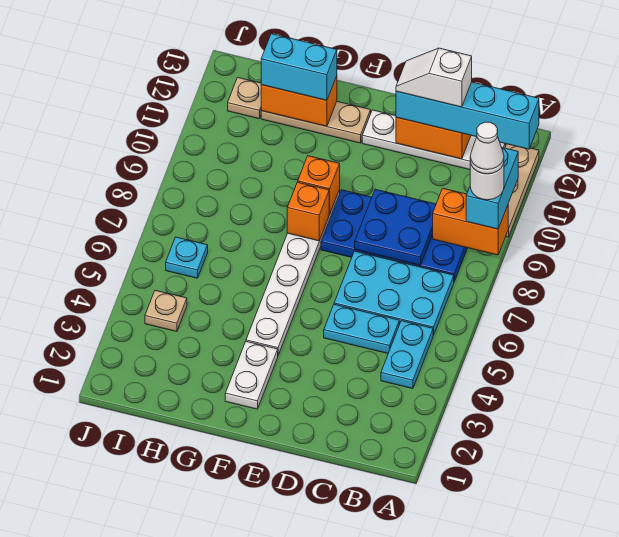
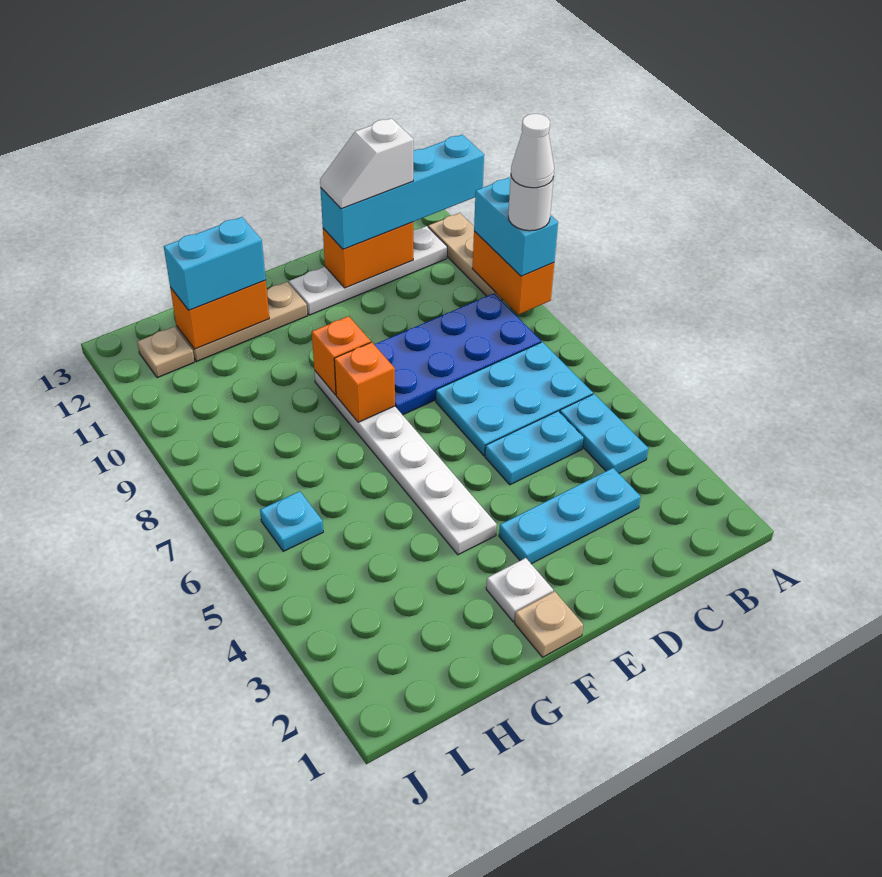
orange 1x2 brick [433,188,508,255] -> orange 1x2 brick turned to [472,231,554,315]
none -> cyan 1x3 plate [499,468,641,564]
blue 2x2 plate [355,189,436,265] -> none
white 1x2 plate [225,341,278,409] -> white 1x1 plate [486,558,553,622]
tan 1x1 plate [145,290,187,332] -> tan 1x1 plate moved to [515,591,583,657]

